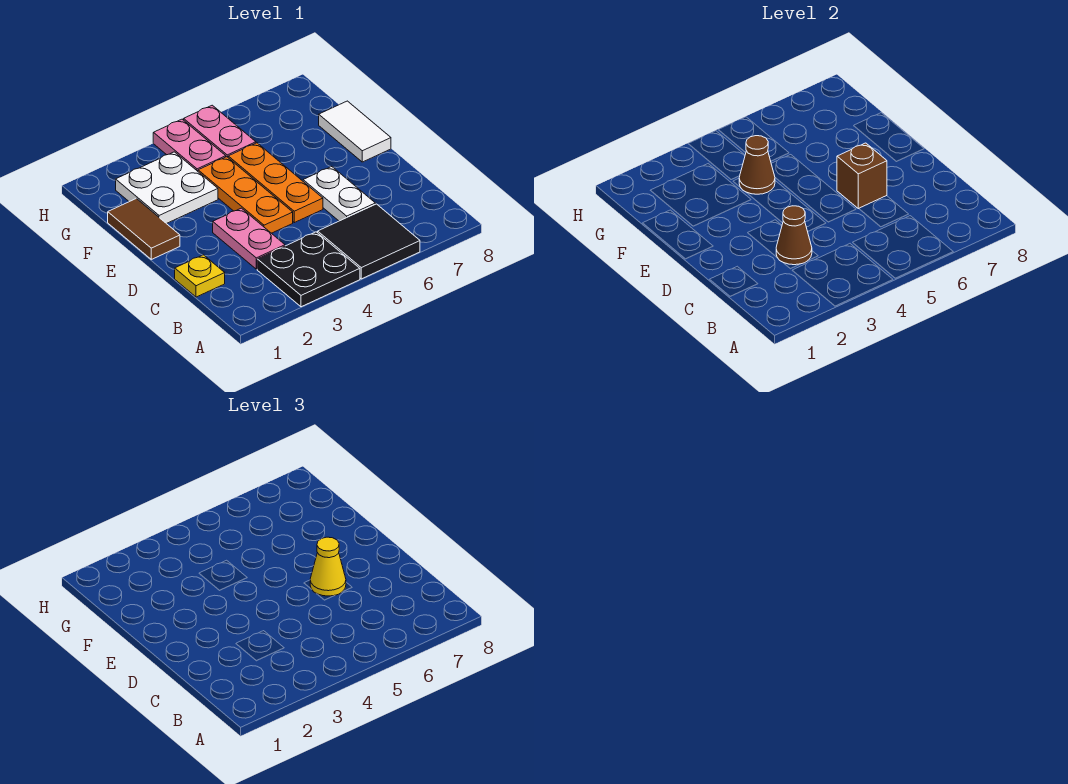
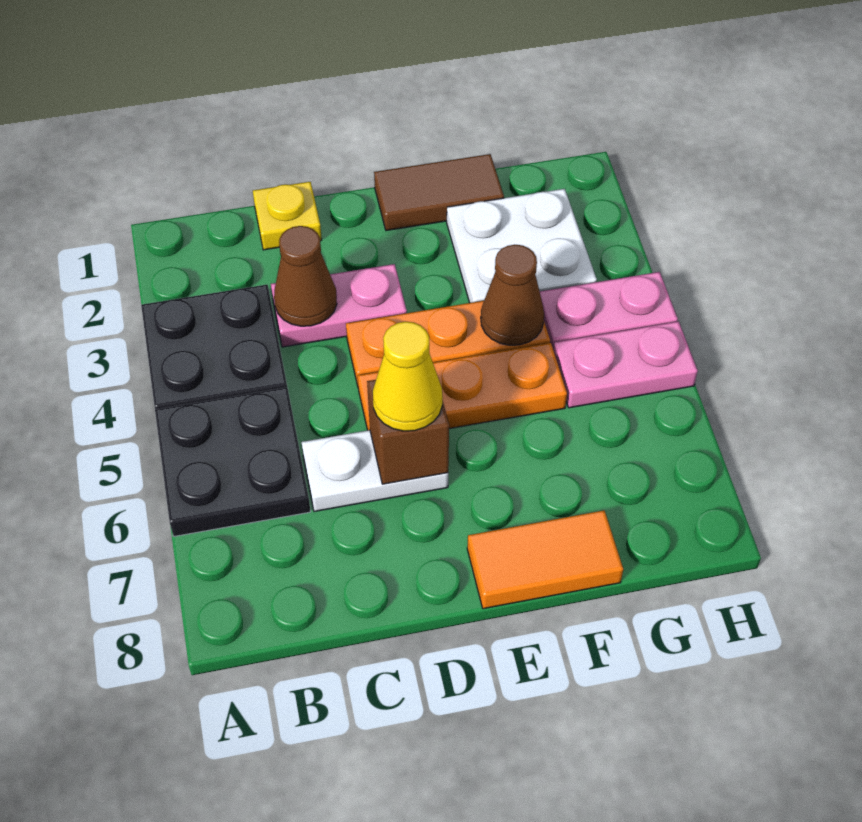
black 2x2 tile [318,204,420,279] -> black 2x2 plate [155,387,310,536]
white 1x2 tile [319,101,391,162] -> orange 1x2 tile [467,511,623,609]

